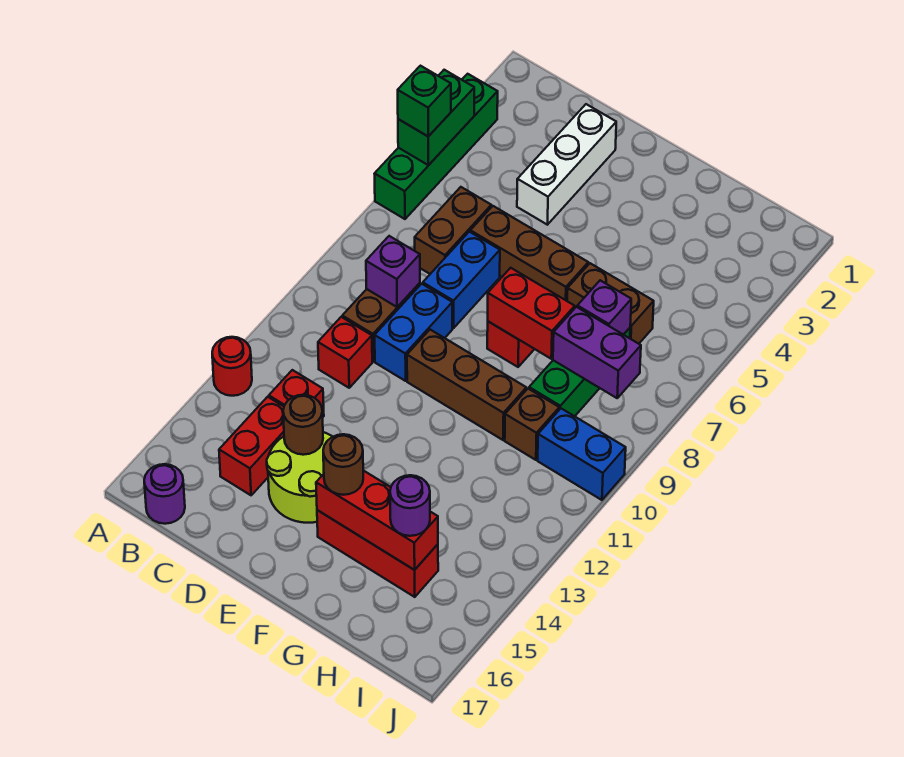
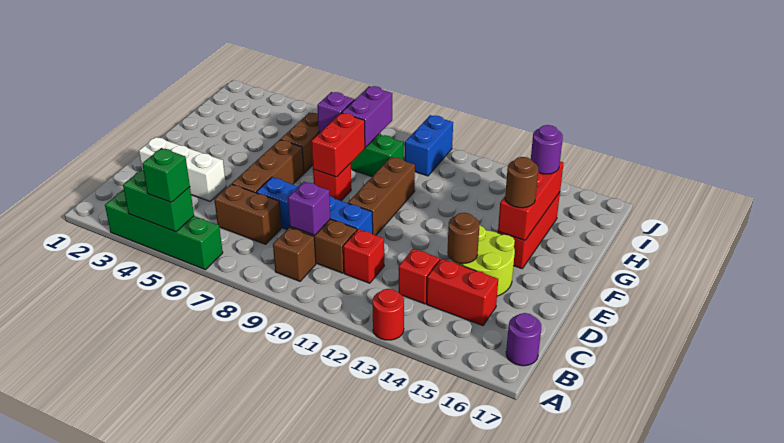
brown 1x1 brick [505,389,559,460] -> brown 1x1 brick moved to [273,228,316,281]

